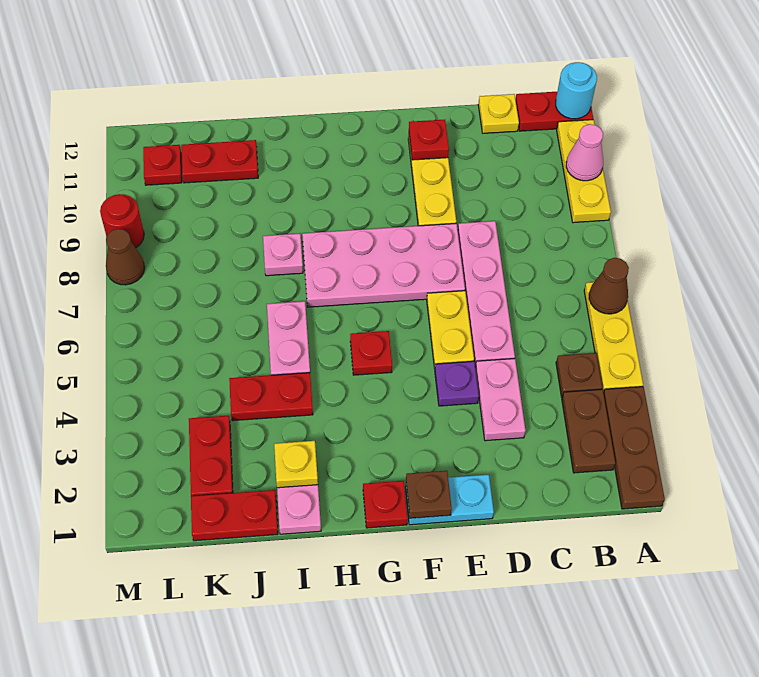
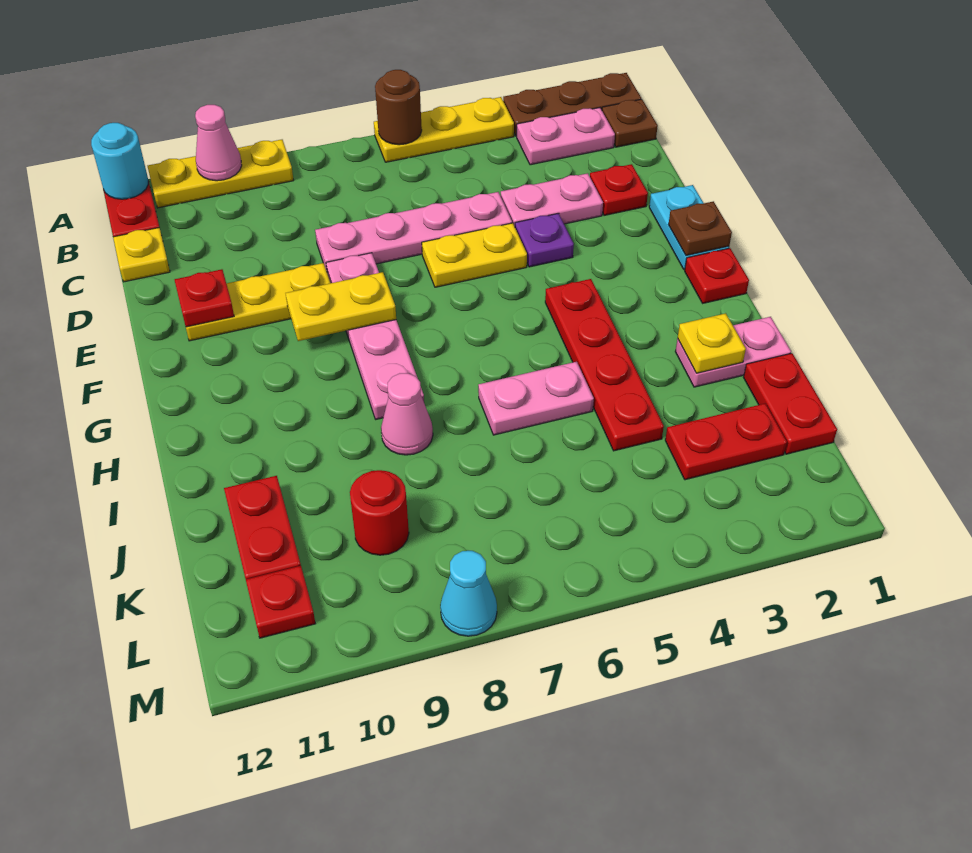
brown 1x1 cone [589,258,629,314] -> brown 1x1 round brick [375,70,422,145]
brown 1x2 plate [562,389,615,473] -> pink 1x2 plate [517,108,615,165]
brown 1x1 plate [556,353,602,397] -> brown 1x1 plate moved to [602,99,658,147]
pink 2x4 plate [302,223,465,307] -> pink 1x4 plate [326,253,424,419]
none -> yellow 1x2 plate [286,272,396,341]
red 1x1 plate [350,331,392,375] -> red 1x1 plate moved to [590,164,648,215]
red 1x2 plate [229,373,313,421] -> red 1x4 plate [545,279,664,451]
pink 1x1 plate [263,234,303,276] -> pink 1x1 cone [381,373,433,455]
brown 1x1 cone [106,229,145,285] -> cyan 1x1 cone [440,551,497,636]
red 1x1 round brick [100,194,144,248] -> red 1x1 round brick moved to [350,470,409,555]

